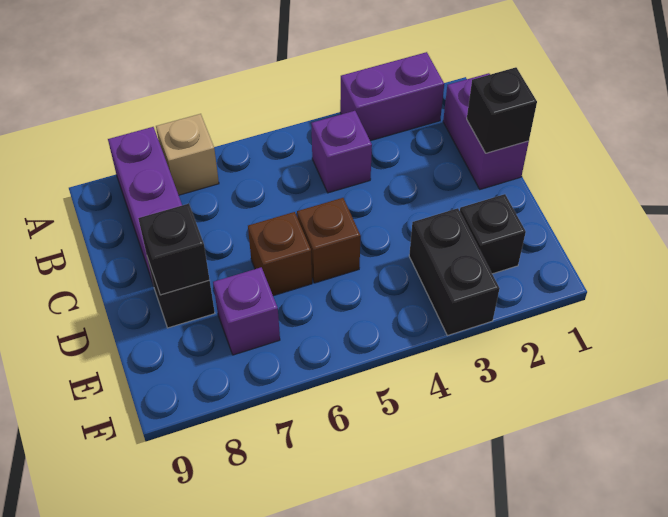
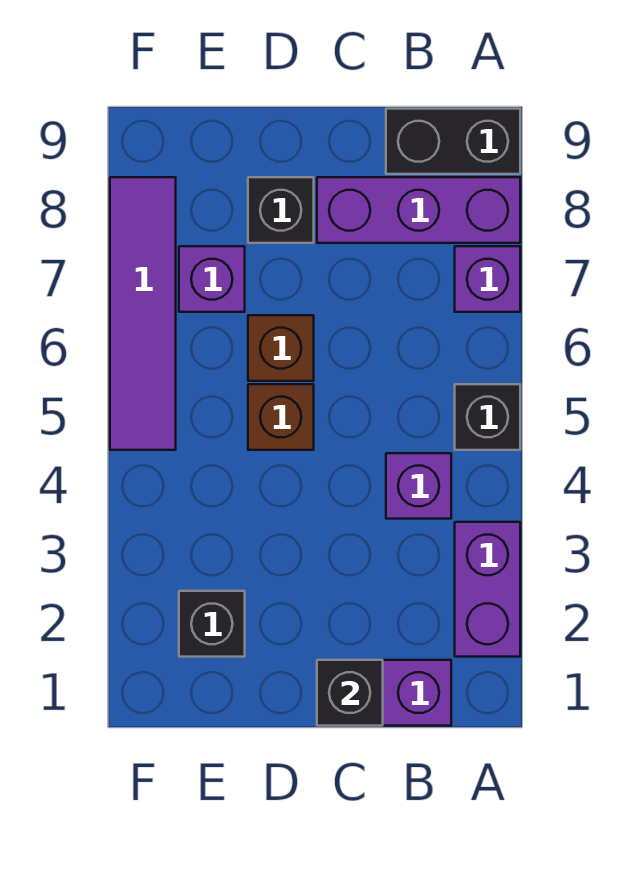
tan 1x1 brick [156,114,219,195] -> purple 1x1 brick [455,246,520,312]
black 1x1 brick [138,204,210,295] -> black 1x1 brick moved to [455,384,520,450]
black 1x2 brick [409,208,500,336] -> black 1x2 brick moved to [386,109,520,174]
none -> purple 1x4 tile [110,177,176,450]

